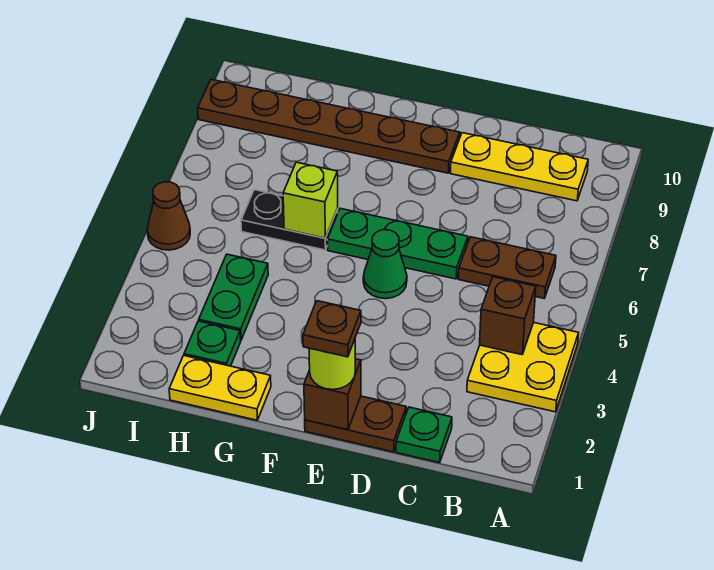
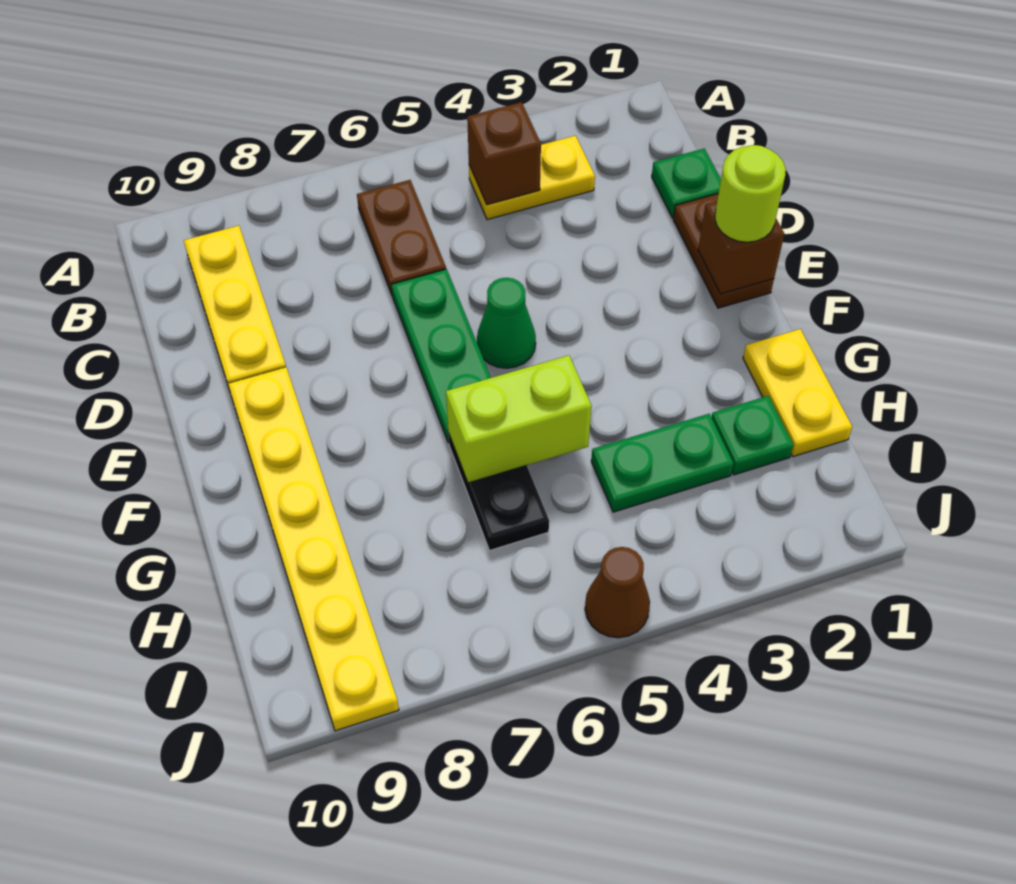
yellow 2x2 plate [467,323,579,412] -> yellow 1x2 plate [469,136,595,220]
brown 1x1 plate [303,301,361,357] -> none
brown 1x6 plate [198,79,460,173] -> yellow 1x6 plate [228,367,399,731]
lime 1x1 brick [283,162,338,238] -> lime 1x2 brick [446,355,592,483]

